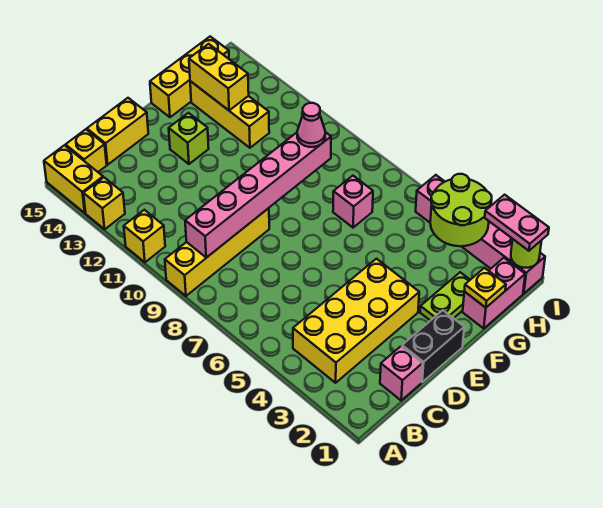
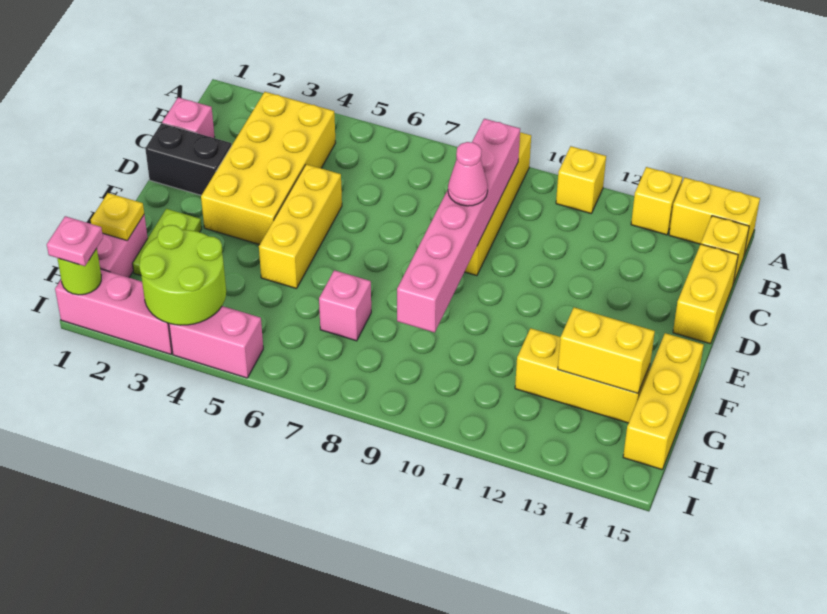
black 1x2 brick [402,310,464,382] -> black 1x2 brick turned to [145,123,232,195]
none -> yellow 1x3 brick [259,164,342,289]
lime 1x1 brick [169,113,209,164] -> none
pink 1x1 cone [297,103,325,147] -> pink 1x1 cone moved to [448,142,488,206]
pink 1x2 plate [485,195,549,251] -> pink 1x1 plate [47,216,103,266]

